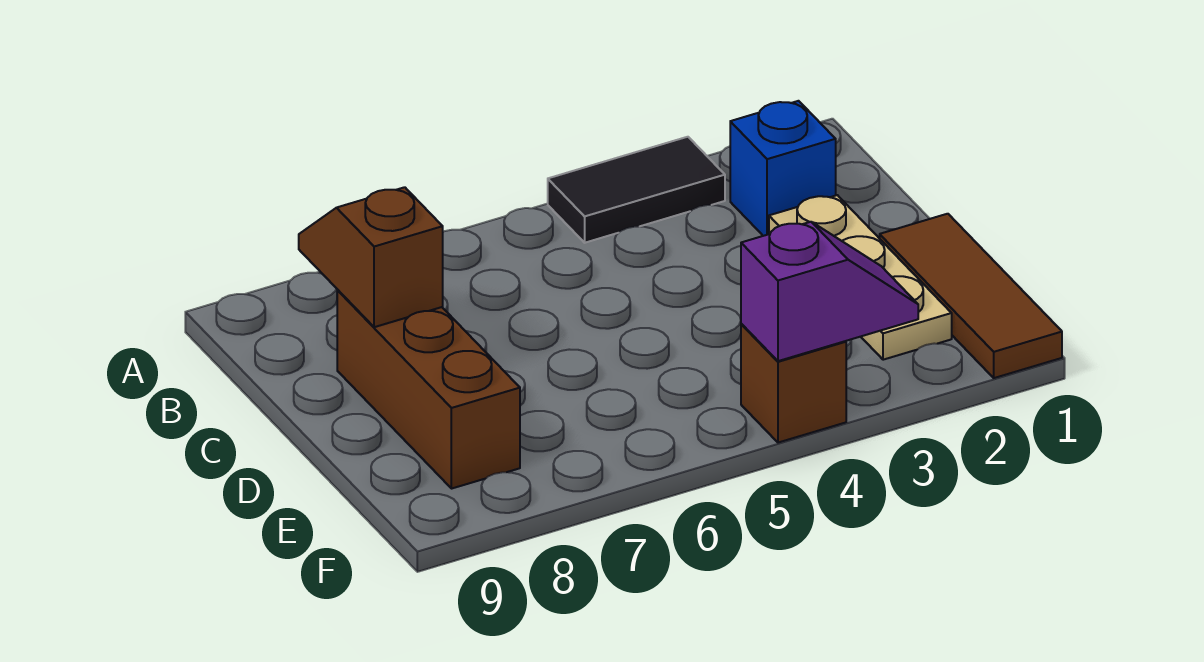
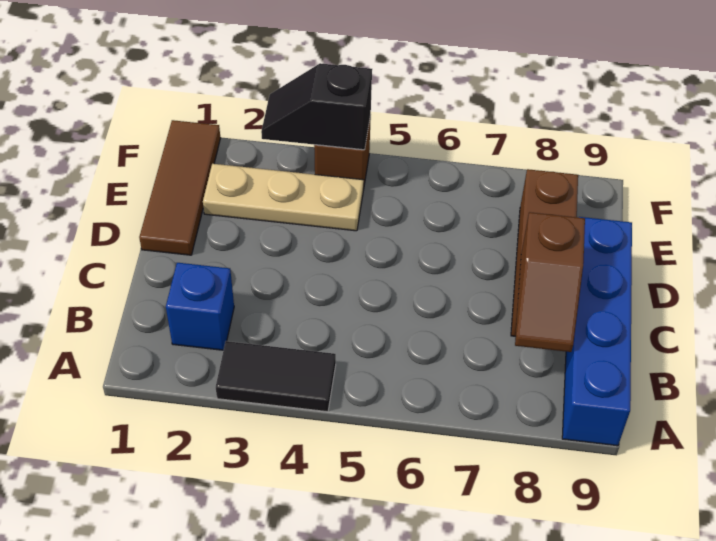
none -> blue 1x4 brick [562,217,632,446]
tan 1x3 plate [769,195,952,360] -> tan 1x3 plate turned to [203,164,364,231]
purple 1x2 slope [741,222,918,361] -> black 1x2 slope [261,63,372,150]

